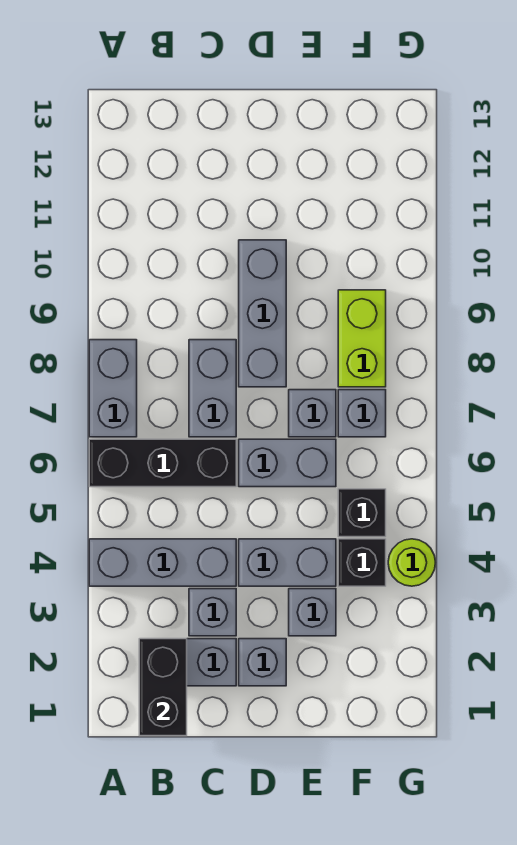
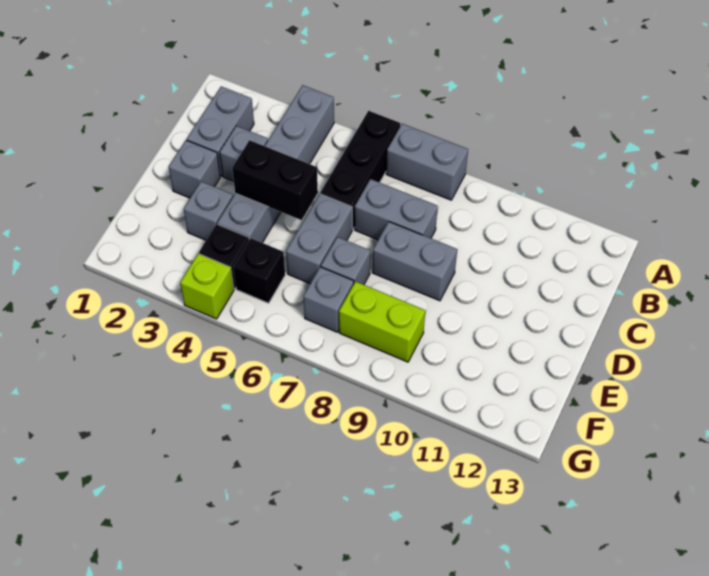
black 1x2 brick [139,639,187,736] -> black 1x2 brick moved to [232,140,318,220]
grey 1x3 brick [239,240,286,387] -> grey 1x2 brick [373,222,457,301]
lime 1x1 round brick [388,539,436,586] -> lime 1x1 brick [180,254,234,319]

